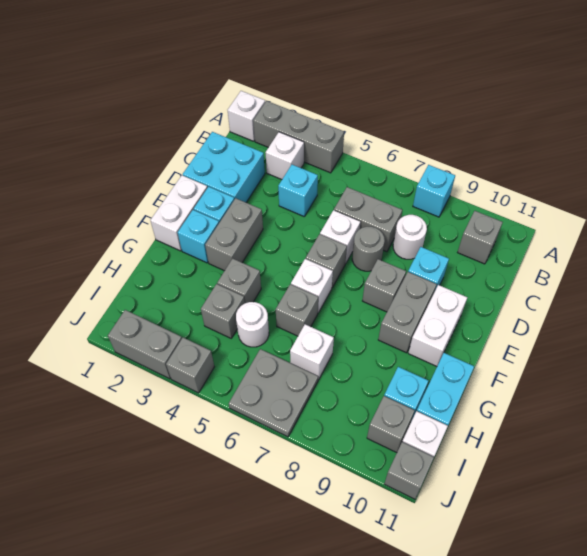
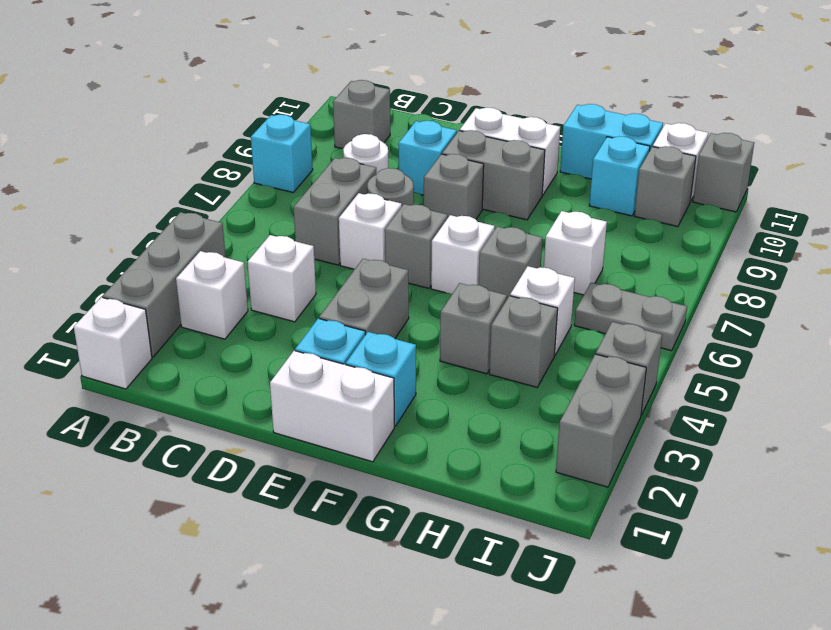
cyan 2x2 brick [183,132,265,202] -> none
cyan 1x1 brick [278,165,318,216] -> white 1x1 brick [247,235,316,322]
grey 1x2 brick [205,198,263,271] -> grey 1x2 brick turned to [319,259,409,338]
white 1x1 round brick [236,302,269,347] -> white 1x1 brick [510,266,575,355]
grey 2x2 plate [229,349,318,437] -> grey 1x2 plate [574,283,687,351]

